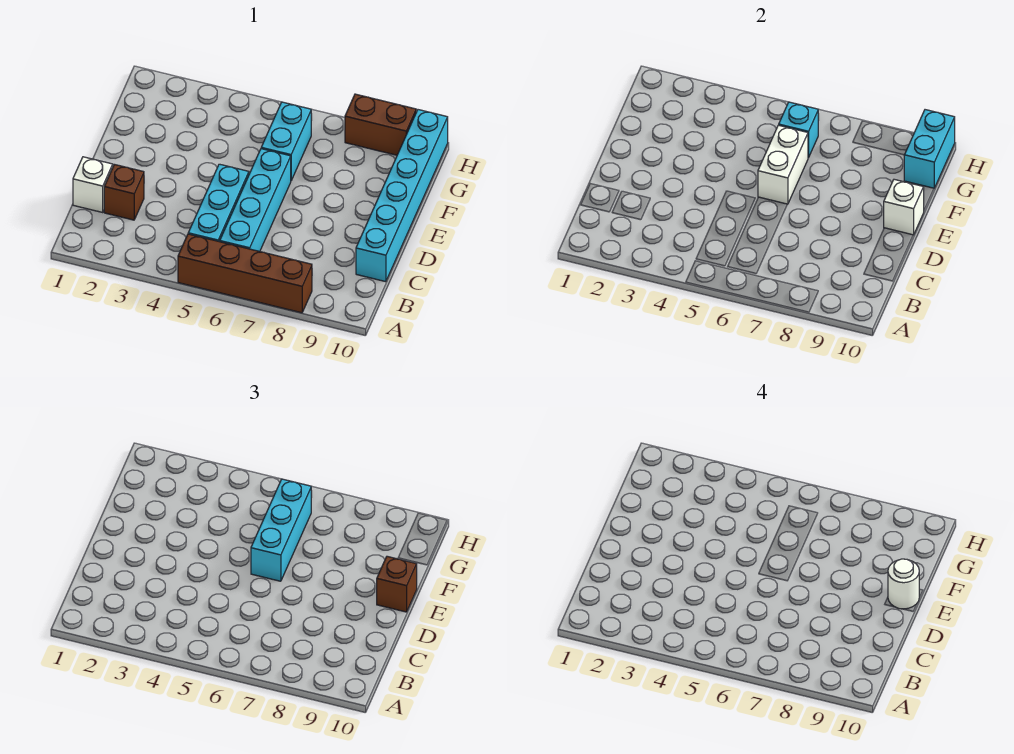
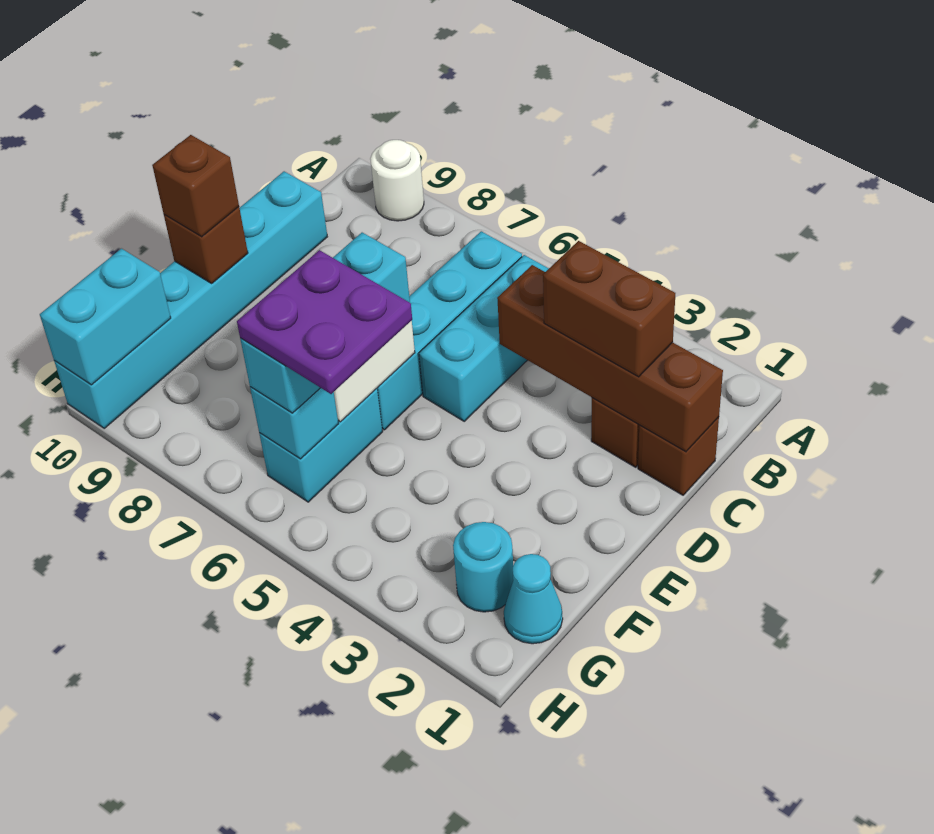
brown 1x4 brick [178,234,312,313] -> brown 1x4 brick moved to [497,265,723,452]
white 1x1 brick [73,157,113,212] -> brown 1x1 brick [638,417,719,495]
white 1x1 brick [884,179,924,235] -> brown 1x1 brick [164,207,248,283]
white 1x1 round brick [888,559,919,609] -> white 1x1 round brick moved to [370,140,424,221]
none -> purple 2x2 plate [237,250,412,394]
none -> cyan 1x1 cone [504,554,563,644]
none -> cyan 1x1 round brick [453,522,513,612]
brown 1x2 brick [345,94,416,155] -> brown 1x2 brick moved to [543,241,675,377]

